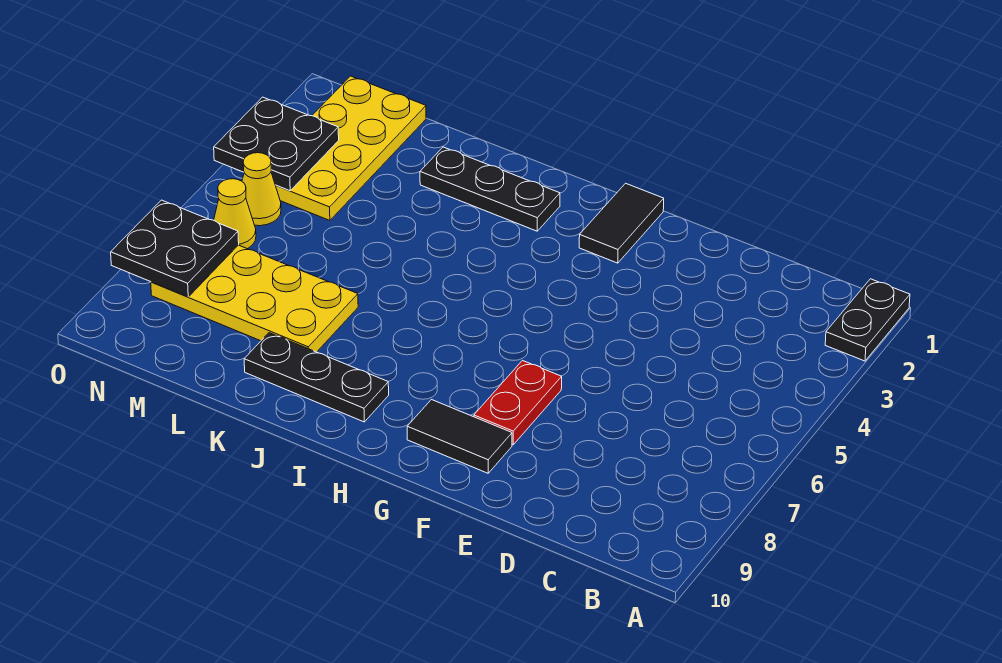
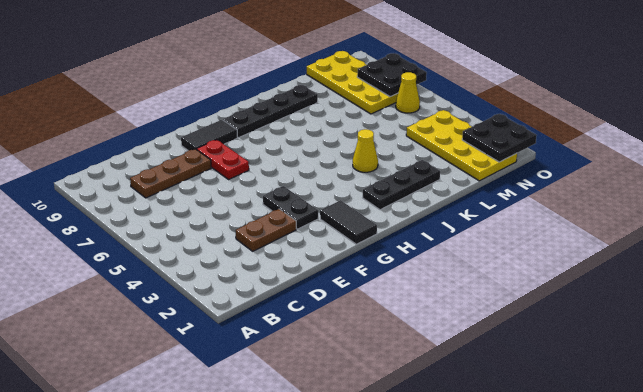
black 1x2 plate [825,279,910,361] -> black 1x2 plate moved to [263,186,318,229]
none -> brown 1x3 plate [130,149,211,198]
none -> brown 1x2 plate [236,209,296,251]
black 1x3 plate [244,333,389,422] -> black 1x4 plate [223,85,318,138]
yellow 2x4 plate [151,245,358,352] -> yellow 2x4 plate turned to [307,51,398,114]
black 2x2 plate [214,97,339,191] -> black 2x2 plate moved to [462,114,537,162]
yellow 1x1 cone [242,153,281,226] -> yellow 1x1 cone moved to [353,129,378,172]

